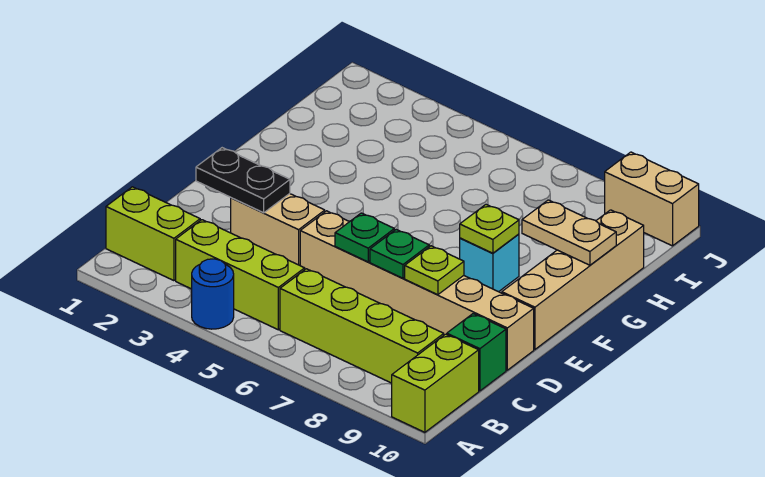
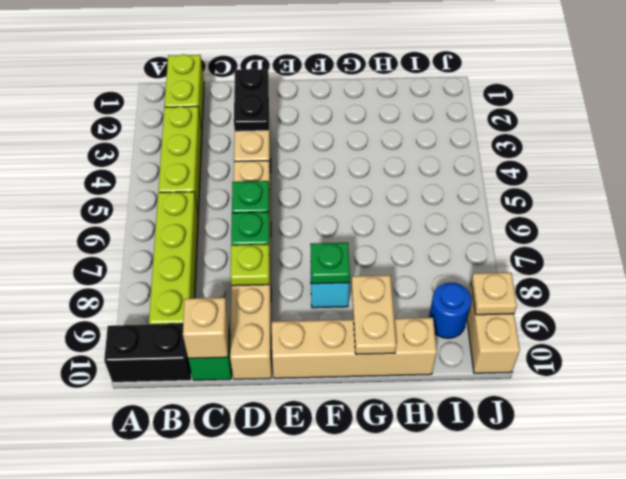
blue 1x1 round brick [192,259,234,329] -> blue 1x1 round brick moved to [429,282,471,338]
lime 1x2 brick [392,334,479,432] -> black 1x2 brick [104,324,191,382]
none -> tan 1x1 brick [183,298,229,359]
lime 1x1 plate [460,205,519,253] -> green 1x1 plate [310,243,350,284]
none -> tan 1x1 plate [471,273,517,315]

